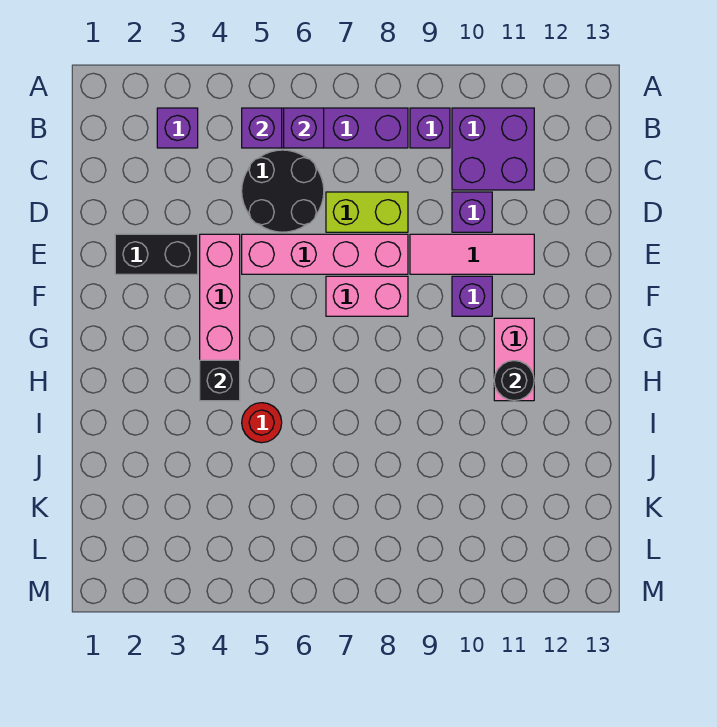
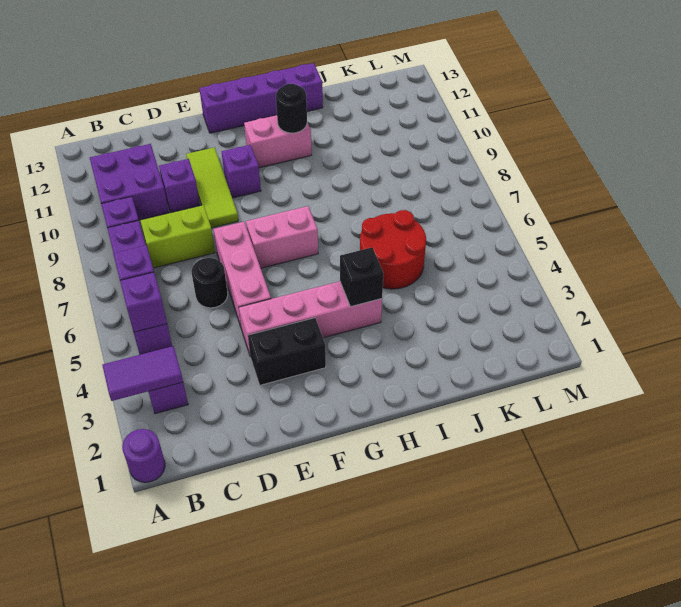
none -> purple 1x1 round brick [122,429,165,482]
none -> purple 1x2 tile [102,346,183,401]
black 2x2 round brick [242,150,324,232] -> black 1x1 round brick [192,258,228,308]
lime 1x2 brick [326,192,408,232] -> lime 1x2 brick turned to [140,205,215,268]
black 1x2 brick [115,234,198,274] -> black 1x2 brick turned to [248,318,326,385]
pink 1x4 brick [242,234,408,274] -> pink 1x3 brick [213,222,271,329]
pink 1x3 tile [410,234,534,274] -> lime 1x3 tile [186,147,238,228]
pink 1x2 brick [326,276,408,316] -> pink 1x2 brick turned to [246,206,318,268]
none -> purple 1x4 brick [199,63,323,133]
red 1x1 round brick [242,403,282,443] -> red 2x2 round brick [360,210,426,289]

